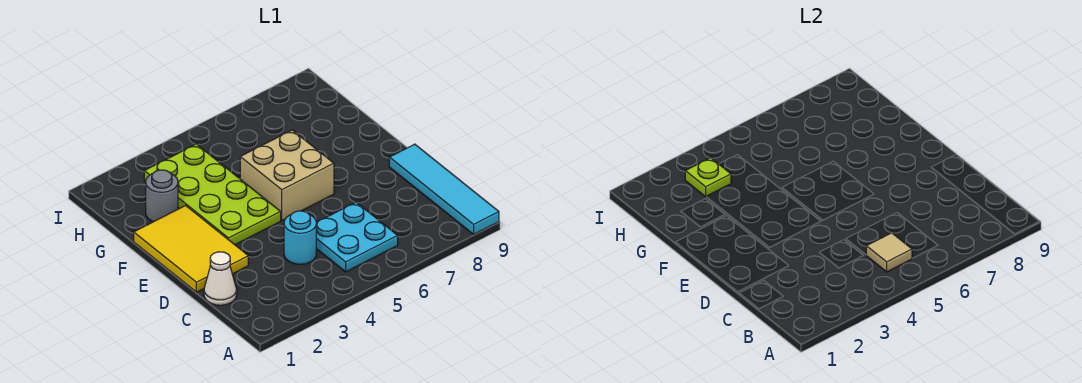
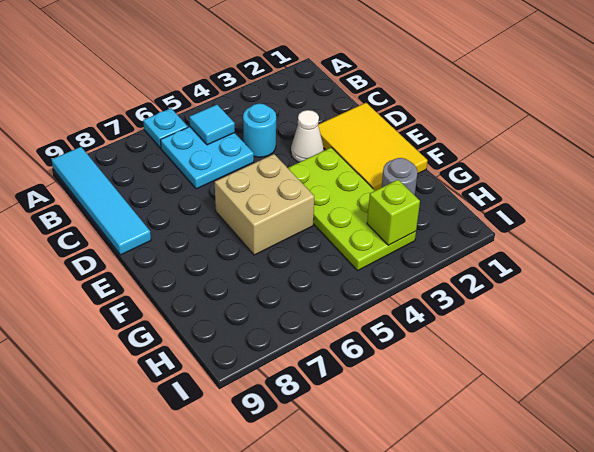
none -> cyan 1x1 plate [143,108,188,148]
tan 1x1 tile [866,233,912,272] -> cyan 1x1 tile [189,105,235,145]
white 1x1 cone [204,252,237,305] -> white 1x1 cone moved to [291,110,324,162]
lime 1x1 plate [685,158,731,197] -> lime 1x1 brick [367,180,420,245]

